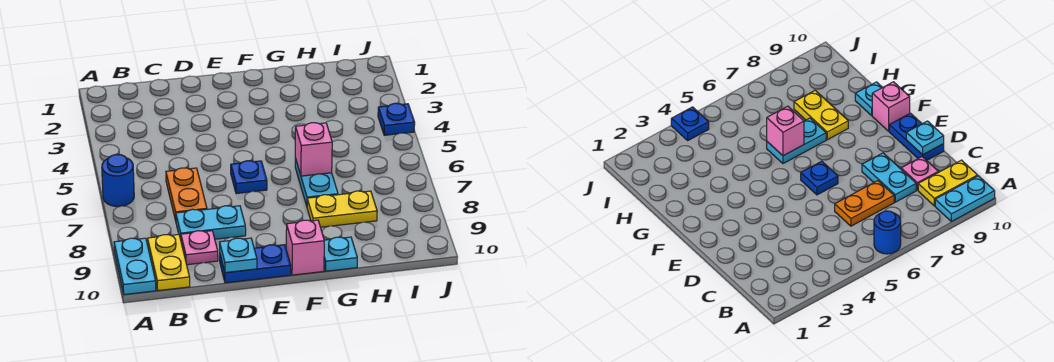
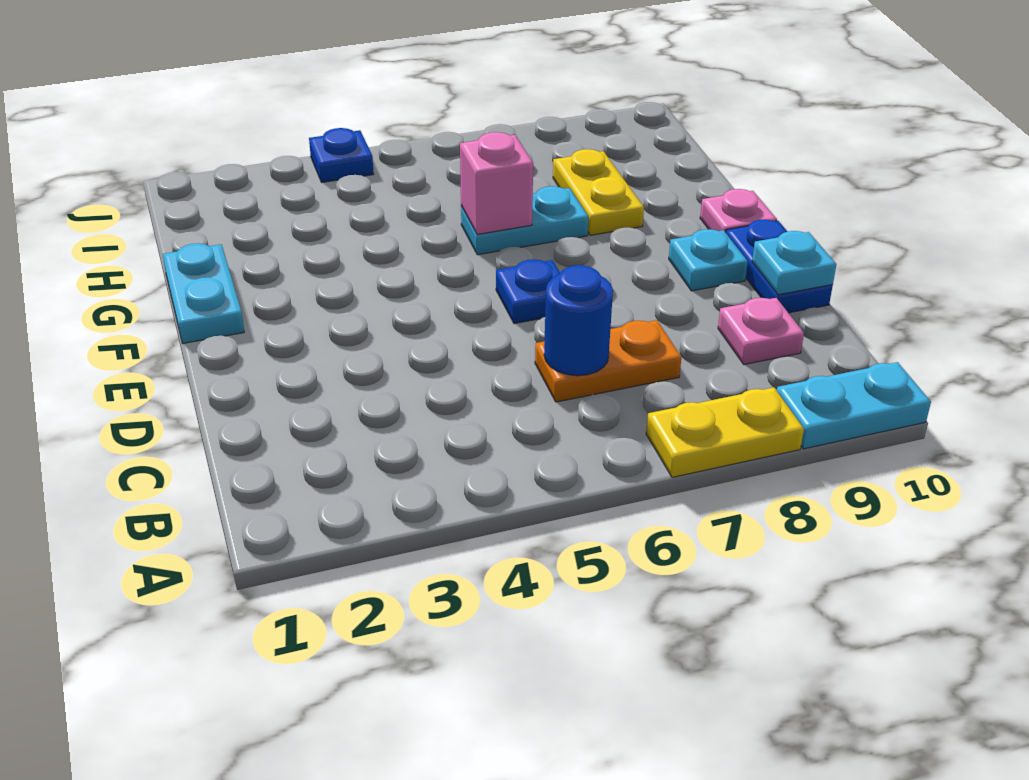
blue 1x1 round brick [102,154,134,207] -> blue 1x1 round brick moved to [544,265,613,376]
yellow 1x2 plate [148,235,190,291] -> yellow 1x2 plate moved to [646,387,804,477]
cyan 1x2 plate [176,206,246,239] -> cyan 1x2 plate moved to [163,243,244,343]
pink 1x1 brick [286,220,324,275] -> pink 1x1 plate [700,189,777,233]
cyan 1x1 plate [324,237,357,271] -> cyan 1x1 plate moved to [669,229,748,291]

